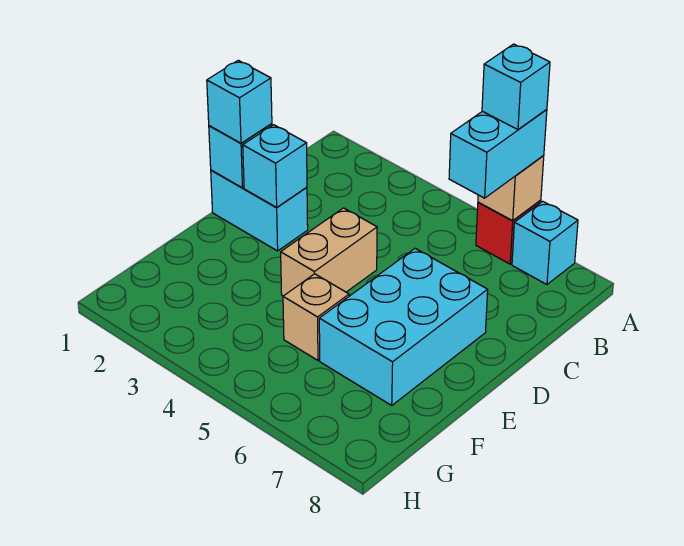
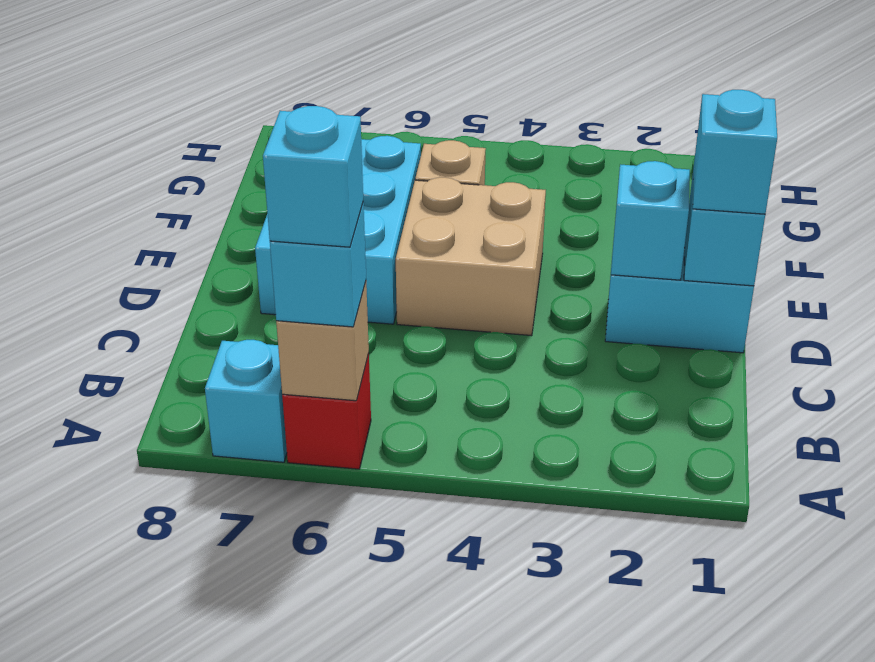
cyan 1x2 brick [449,109,547,198] -> cyan 1x1 brick [270,203,366,327]
tan 1x2 brick [281,208,377,296] -> tan 2x2 brick [396,177,546,336]

